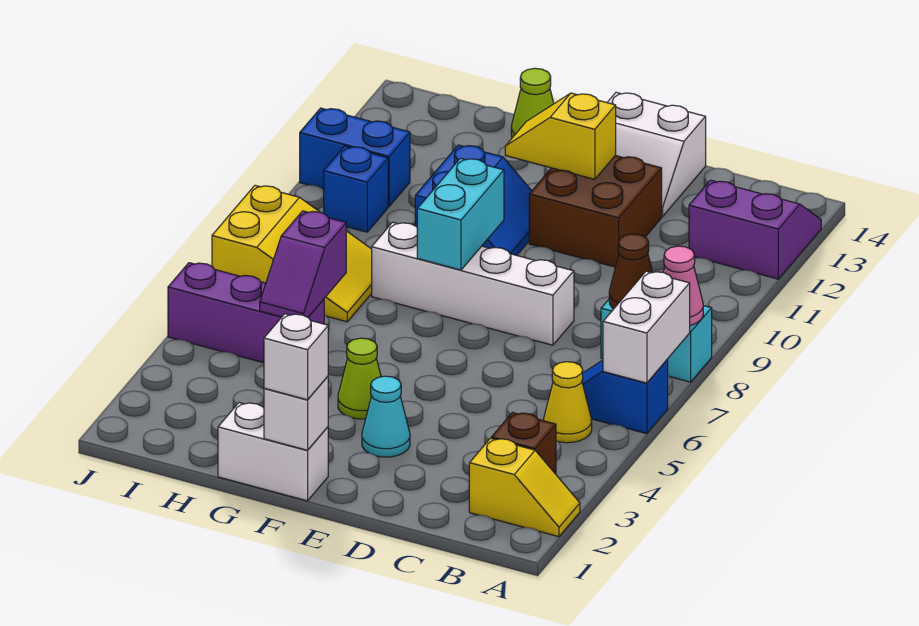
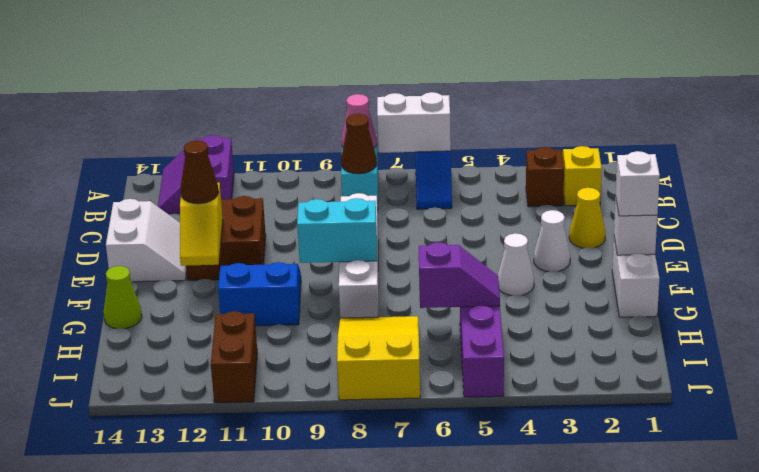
yellow 1x1 cone [544,362,592,443] -> yellow 1x1 cone moved to [569,188,605,248]
cyan 1x1 cone [362,376,410,457] -> white 1x1 cone [534,210,570,271]
none -> brown 1x1 cone [181,140,219,204]
lime 1x1 cone [338,338,381,419] -> white 1x1 cone [498,233,534,296]
blue 1x1 brick [324,146,388,232] -> none
blue 1x2 brick [300,108,410,206] -> brown 1x2 brick [211,311,257,403]

